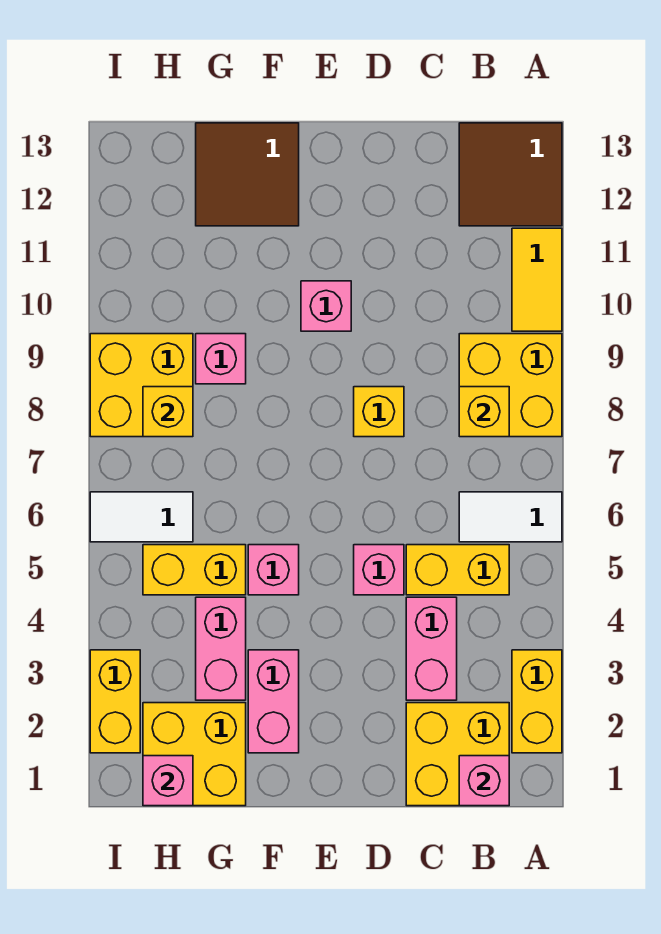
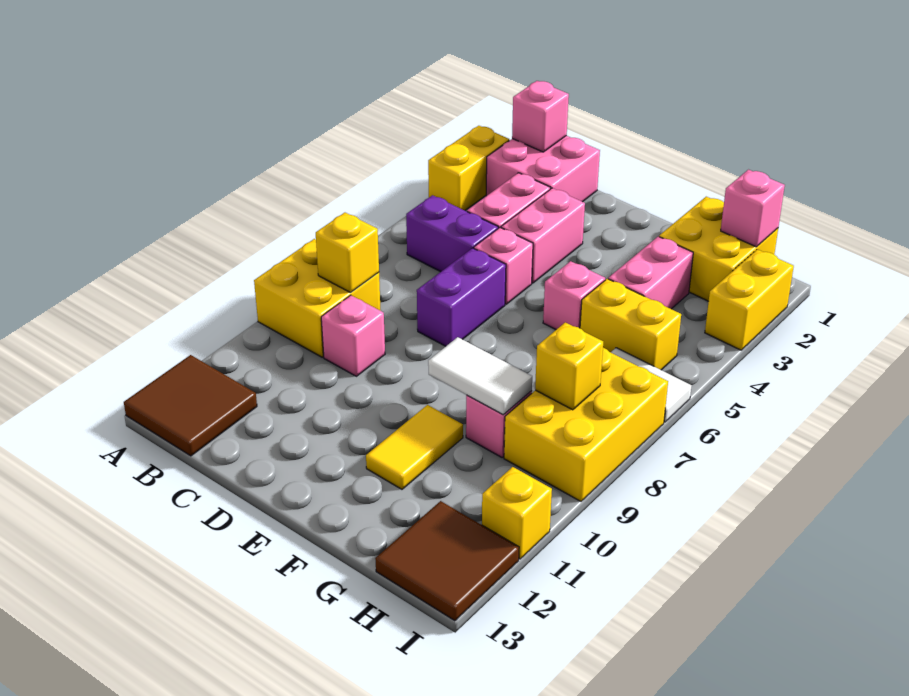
white 1x2 tile [459,492,562,542] -> white 1x2 tile moved to [428,337,532,415]
yellow 1x2 tile [512,228,562,331] -> yellow 1x2 tile moved to [366,405,463,489]
yellow 2x2 brick [406,703,509,806] -> pink 2x2 brick [486,136,600,202]
yellow 1x2 brick [406,545,509,595] -> purple 1x2 brick [406,195,498,272]
none -> purple 1x2 brick [417,248,506,346]
yellow 1x1 brick [354,387,404,437] -> yellow 1x1 brick moved to [482,467,552,559]
pink 1x1 brick [301,281,351,331] -> pink 1x1 brick moved to [321,295,385,376]
pink 1x2 brick [248,650,299,753] -> pink 1x2 brick moved to [501,188,585,283]
brown 2x2 tile [196,123,299,226] -> brown 2x2 tile moved to [375,501,519,621]
yellow 2x2 brick [90,334,193,437] -> yellow 2x3 brick [504,348,668,501]

